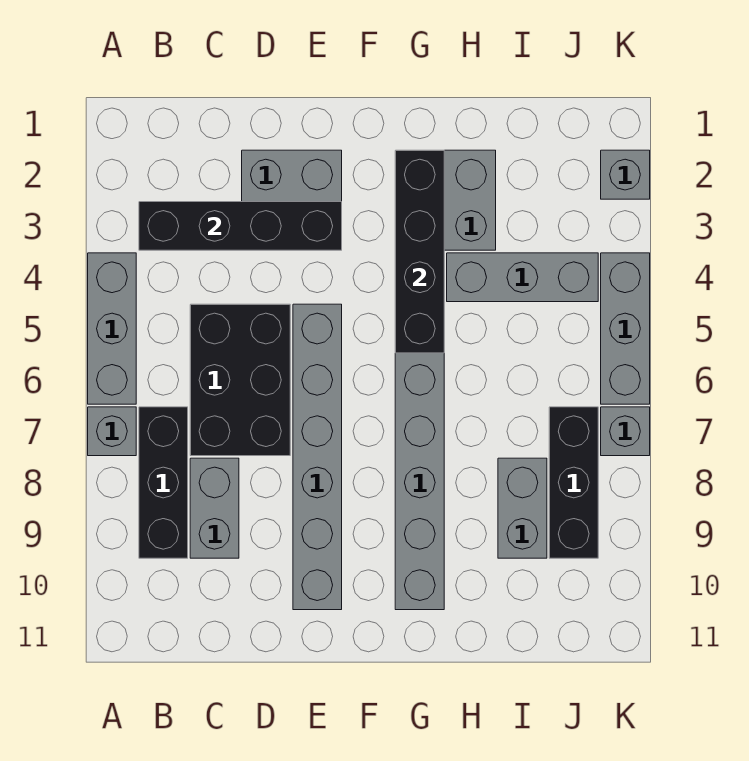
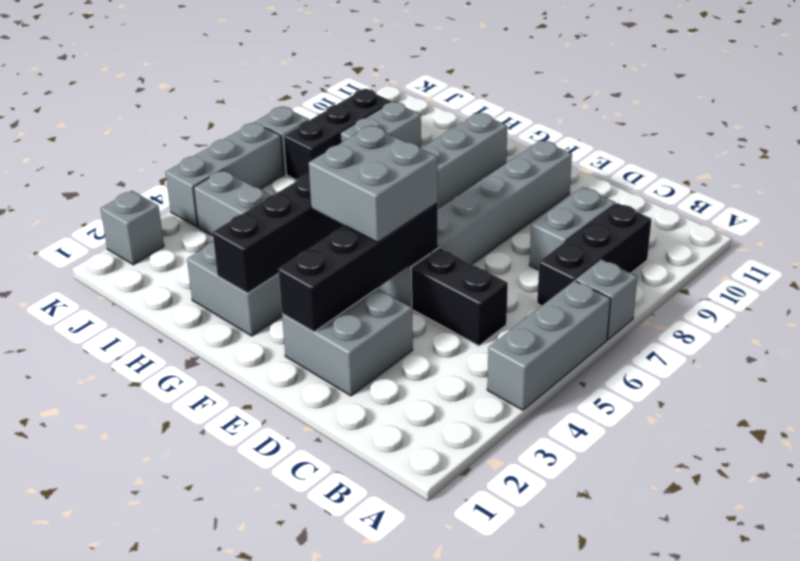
black 1x4 brick [139,202,342,250] -> black 1x4 brick turned to [278,203,438,332]
black 2x3 brick [190,304,290,456] -> black 1x2 brick [411,248,508,346]
none -> grey 2x2 brick [309,125,438,242]

